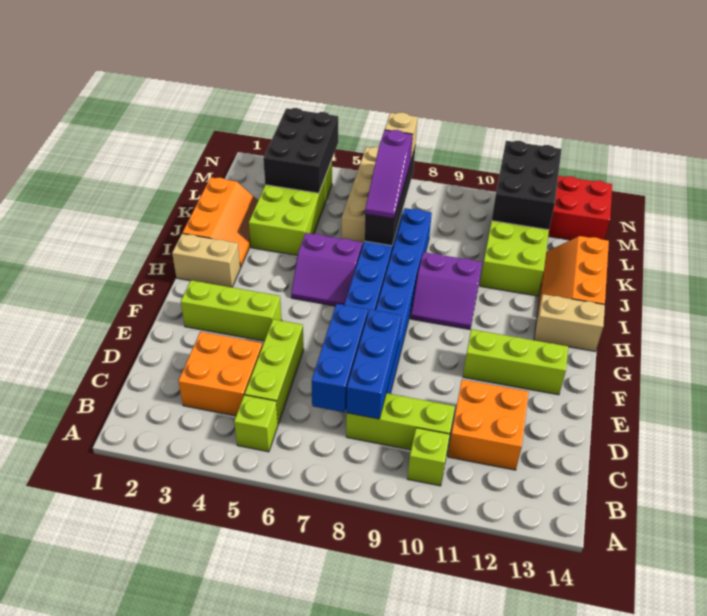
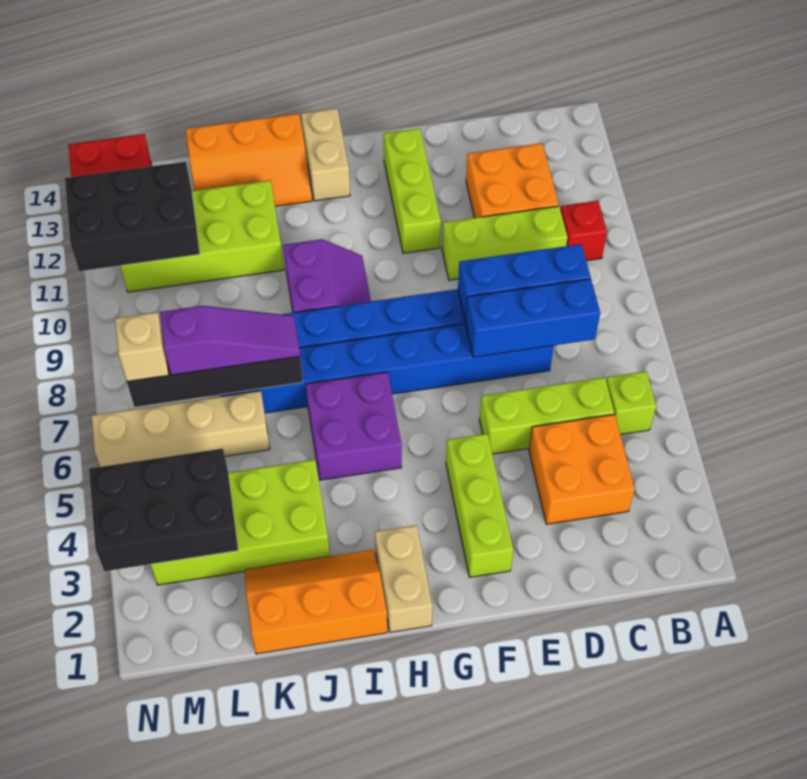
lime 1x1 brick [407,428,450,486] -> red 1x1 brick [561,201,607,261]
lime 1x3 brick [346,393,455,450] -> lime 1x3 brick turned to [442,206,568,280]
purple 2x2 slope [291,233,362,306] -> purple 2x2 brick [306,372,402,480]

